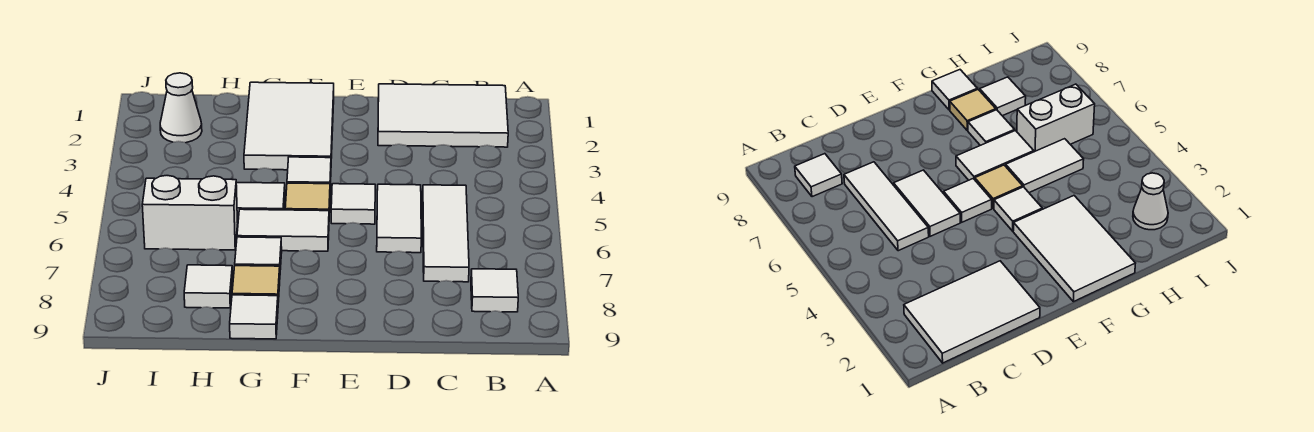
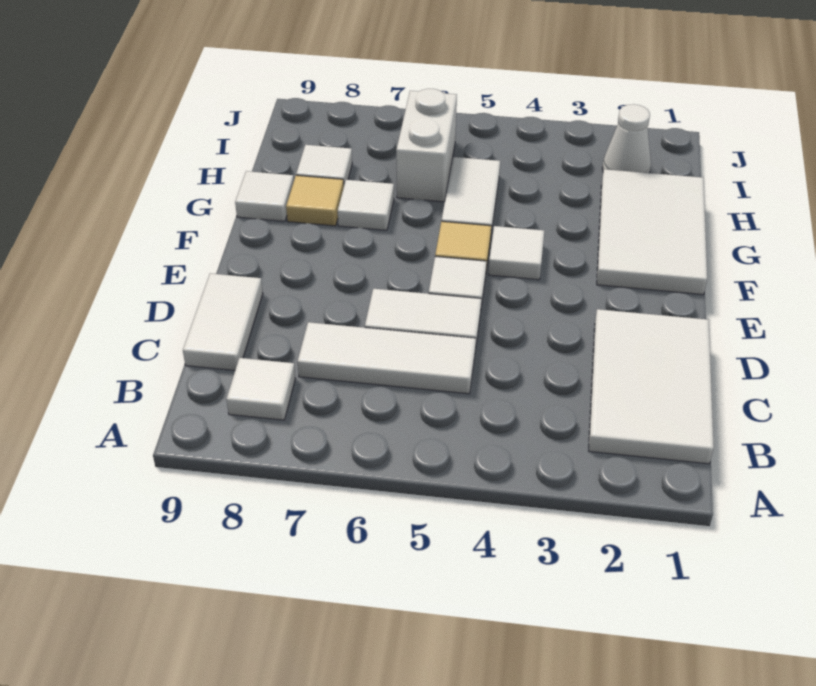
white 2x3 tile [244,82,334,170] -> white 2x3 tile turned to [597,169,707,295]
white 1x2 tile [237,209,329,251] -> white 1x2 tile moved to [183,273,263,371]

